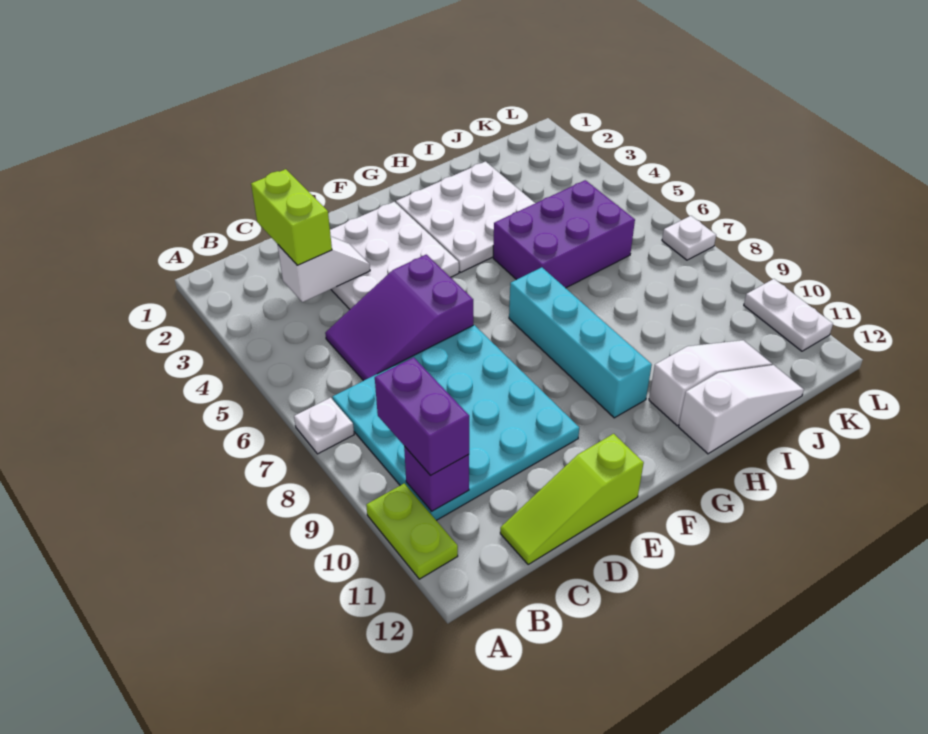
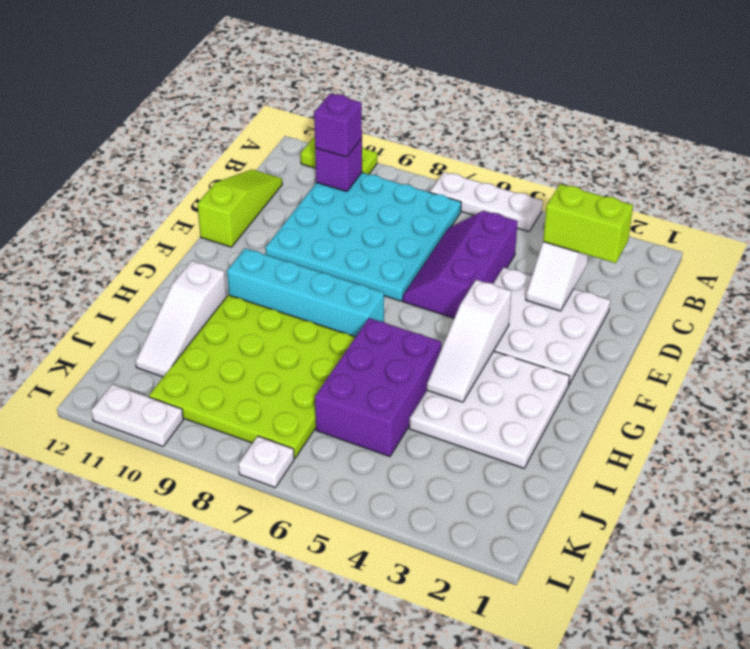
white 1x1 plate [294,398,354,454] -> white 1x3 plate [430,172,543,232]
purple 1x2 brick [375,357,469,476] -> purple 1x1 brick [314,94,362,157]
purple 2x3 slope [325,255,473,381] -> purple 2x3 slope turned to [403,211,518,318]
none -> lime 4x4 plate [149,295,355,458]
white 1x3 slope [679,365,804,454] -> white 1x3 slope moved to [427,280,511,402]

